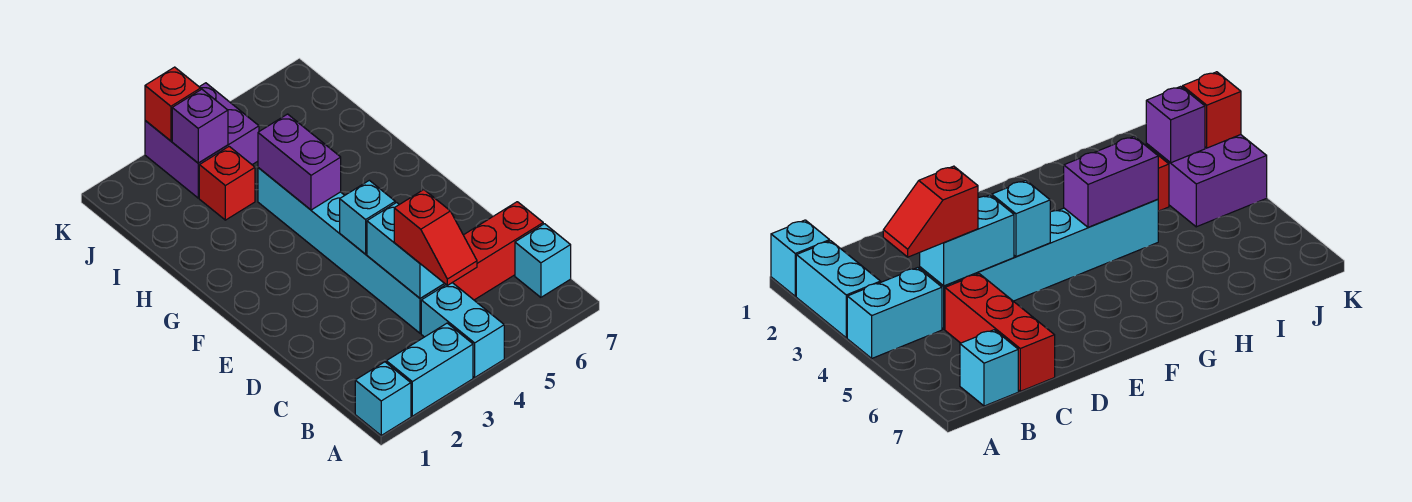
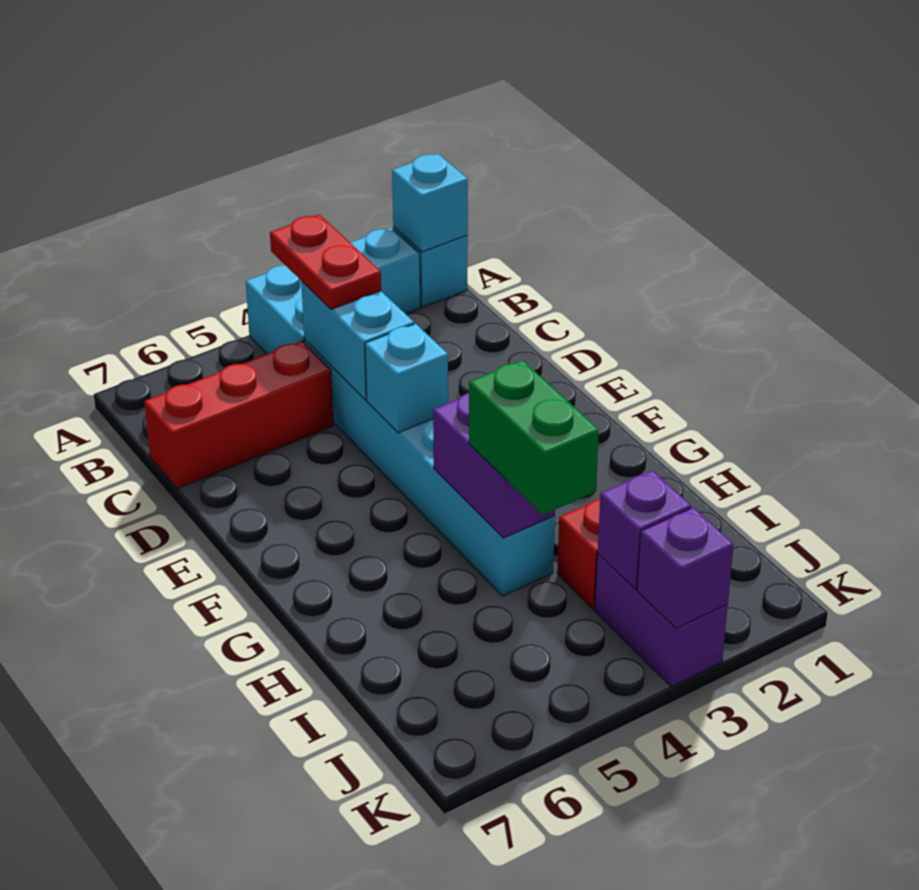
red 1x2 slope [394,190,477,285] -> red 1x2 plate [270,214,381,310]
cyan 1x1 brick [515,224,571,297] -> cyan 1x1 brick moved to [392,154,468,252]
none -> green 1x2 brick [469,360,599,515]
purple 2x2 brick [145,83,259,198] -> purple 1x2 brick [595,554,728,687]
red 1x1 brick [145,67,201,141] -> purple 1x1 brick [637,507,734,628]

